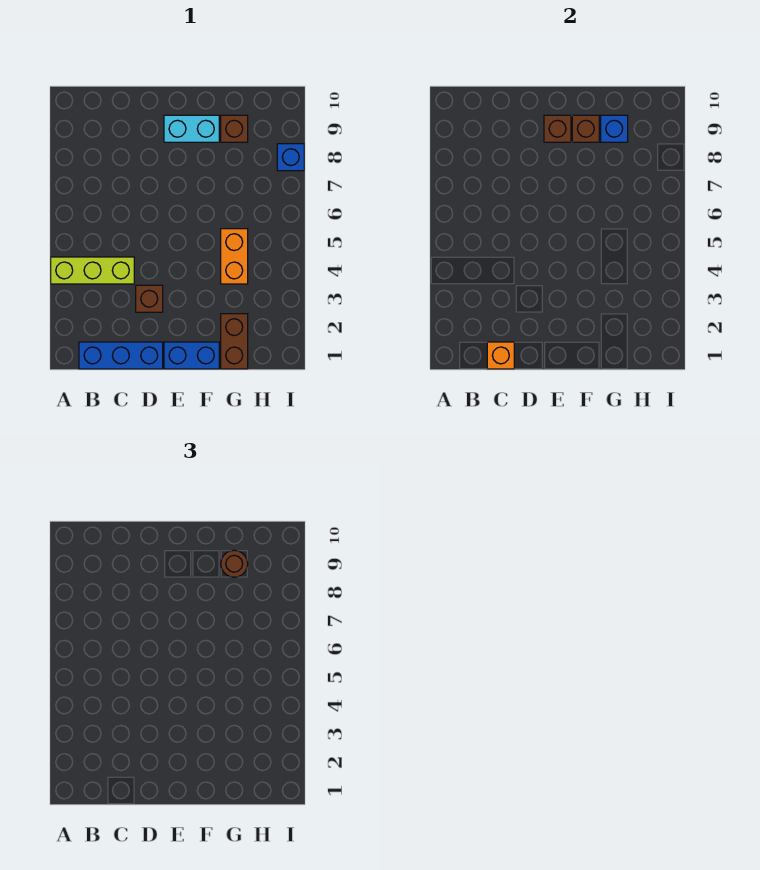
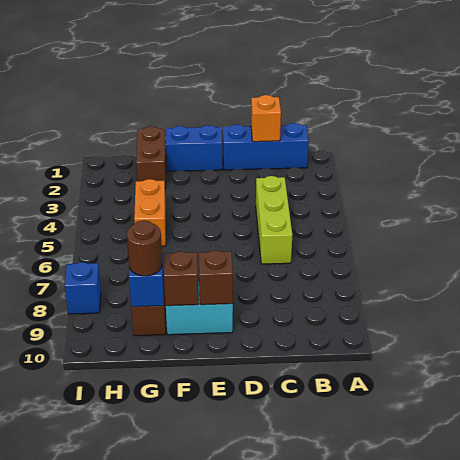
lime 1x3 brick [51,257,134,284] -> lime 1x3 brick turned to [256,176,292,264]
brown 1x1 brick [136,285,163,312] -> none

